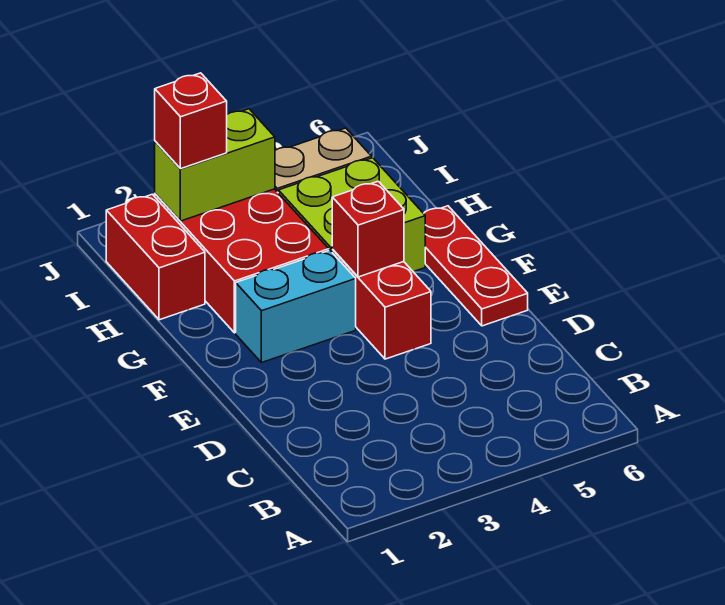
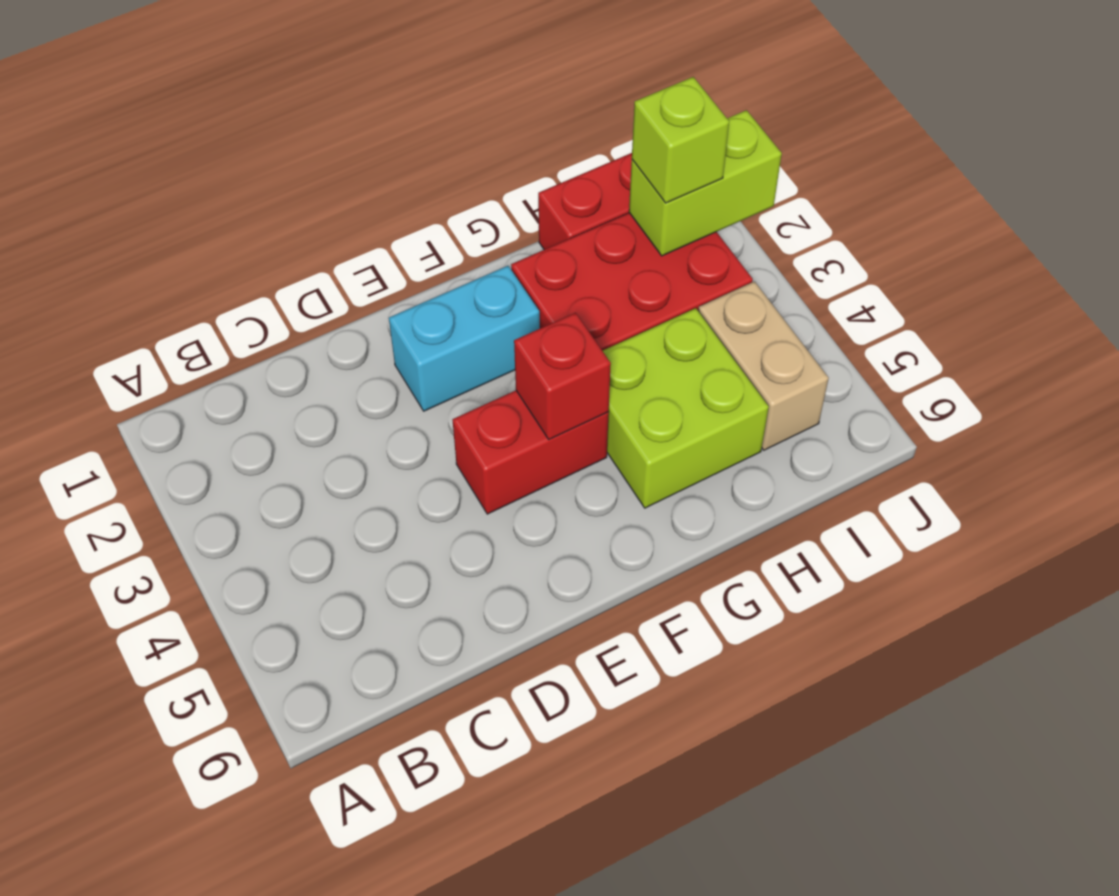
red 1x3 plate [424,206,528,326] -> none
cyan 1x2 brick [236,250,356,363] -> cyan 1x2 brick turned to [389,266,540,411]
lime 1x2 brick [155,109,275,221] -> lime 1x2 brick turned to [629,110,782,256]
red 1x1 brick [155,73,227,169] -> lime 1x1 brick [632,77,729,203]

